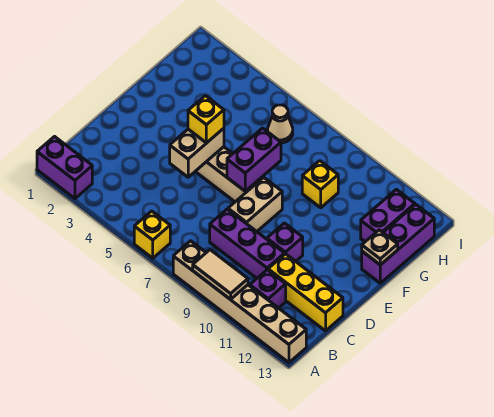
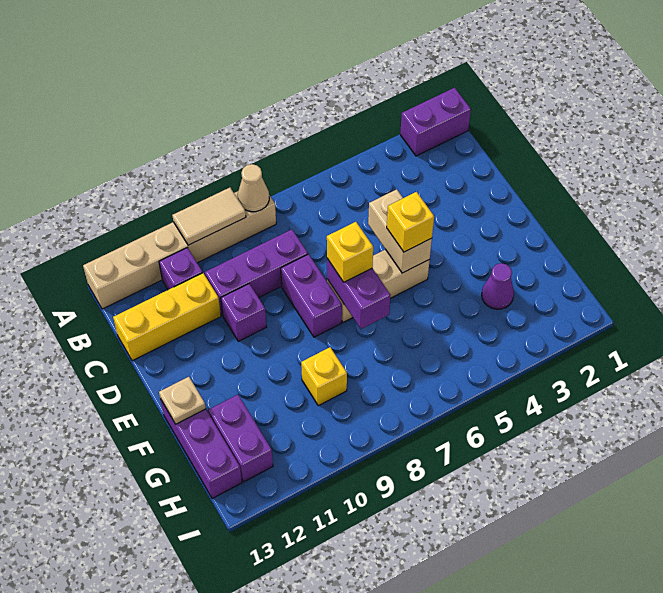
yellow 1x1 brick [134,211,170,258] -> yellow 1x1 brick moved to [327,222,373,282]
tan 1x2 brick [228,177,282,231] -> purple 1x2 brick [281,254,342,337]
none -> purple 1x1 cone [482,263,514,309]
tan 1x1 cone [268,105,293,143] -> tan 1x1 cone moved to [238,164,269,212]

